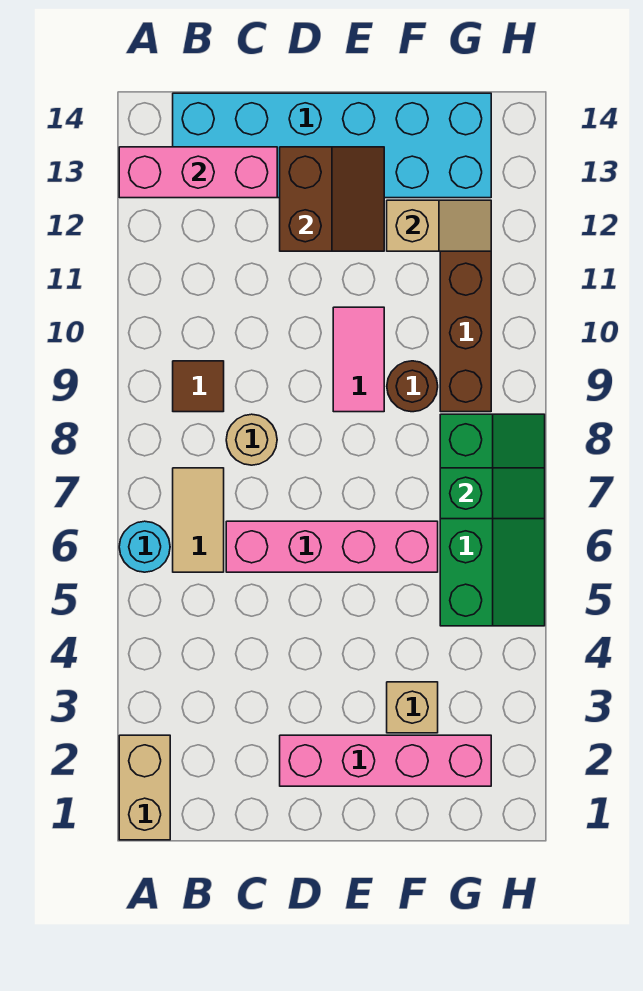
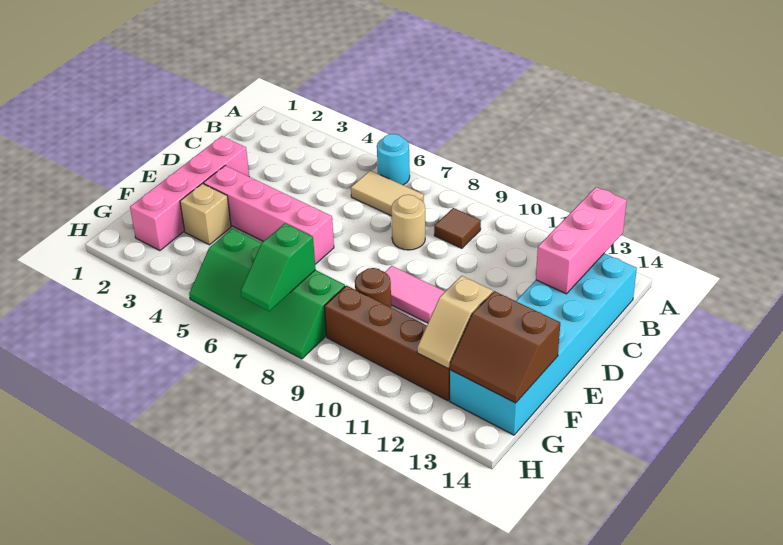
tan 1x2 brick [119,735,170,840] -> none
pink 1x4 brick [226,521,438,572] -> pink 1x4 brick turned to [204,166,334,264]
brown 2x2 slope [280,147,384,251] -> brown 2x2 slope moved to [450,291,560,403]

